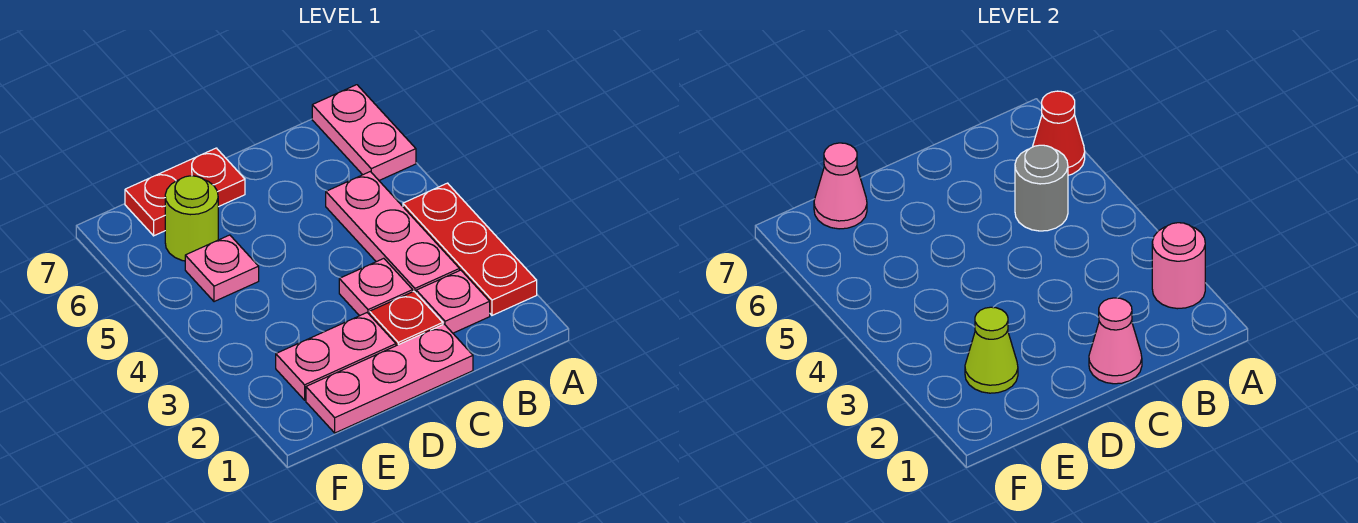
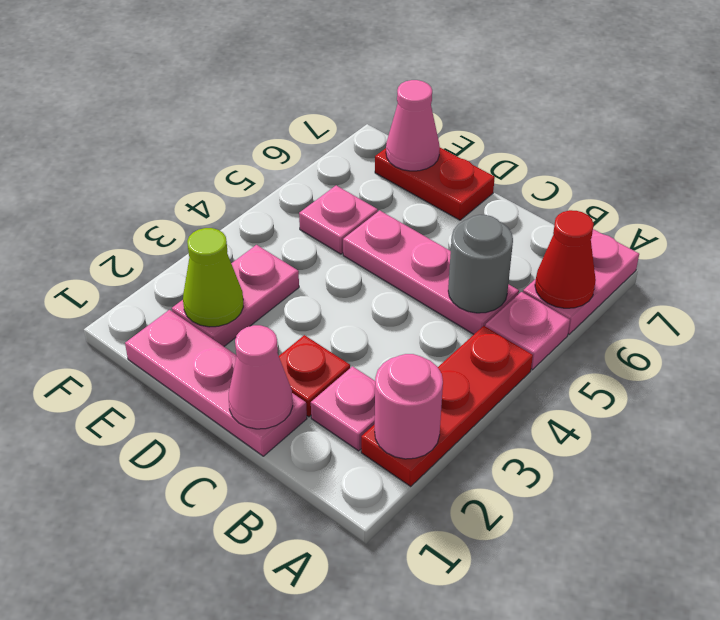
pink 1x3 plate [326,172,460,293] -> pink 1x3 plate turned to [343,210,519,334]
pink 1x1 plate [339,258,413,316] -> pink 1x1 plate moved to [485,292,570,370]
pink 1x2 plate [276,313,396,400] -> pink 1x2 plate turned to [172,245,299,346]
lime 1x1 round brick [165,176,218,261] -> none

